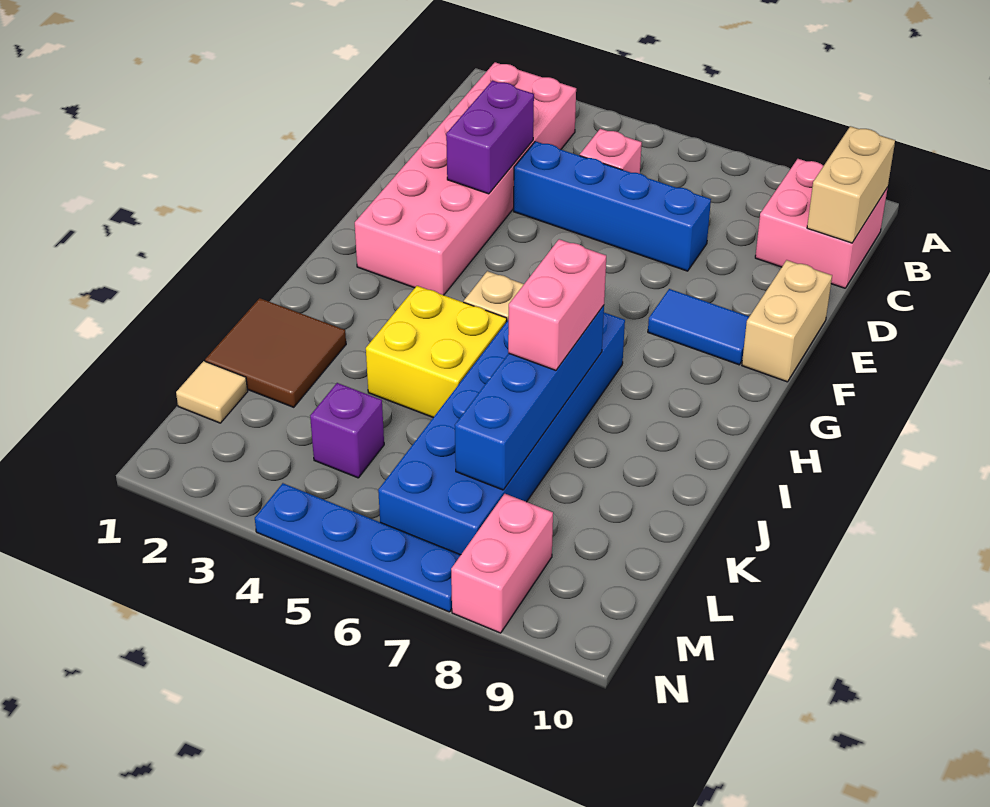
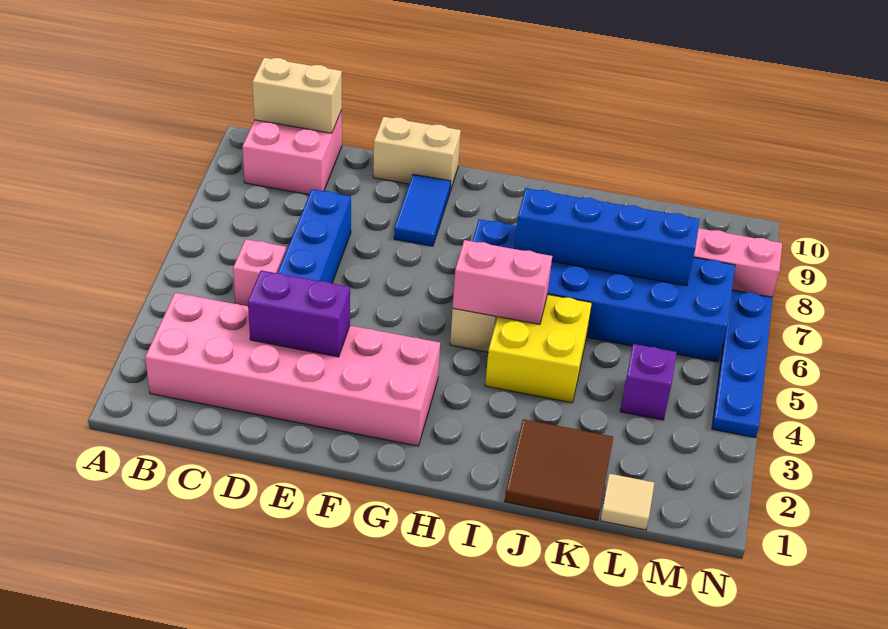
pink 1x2 brick [508,239,606,370] -> pink 1x2 brick moved to [453,240,552,324]

